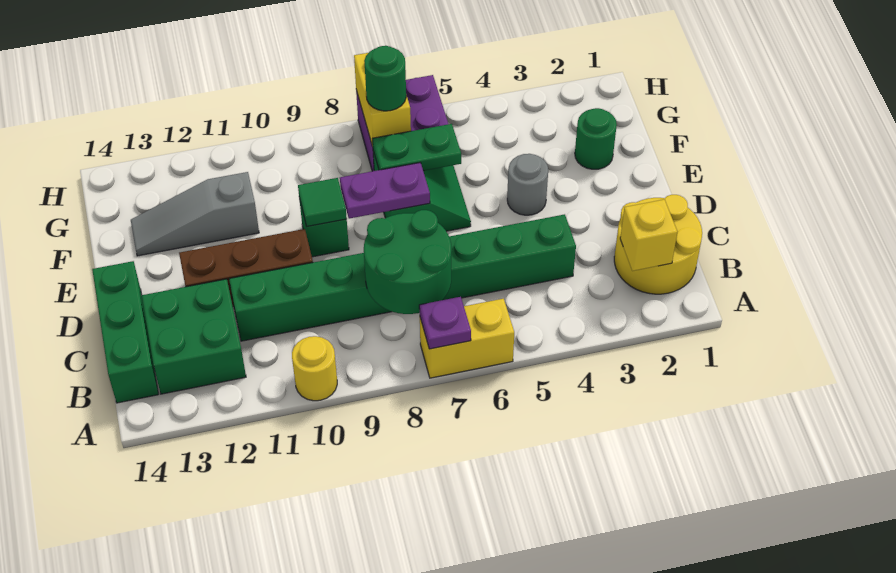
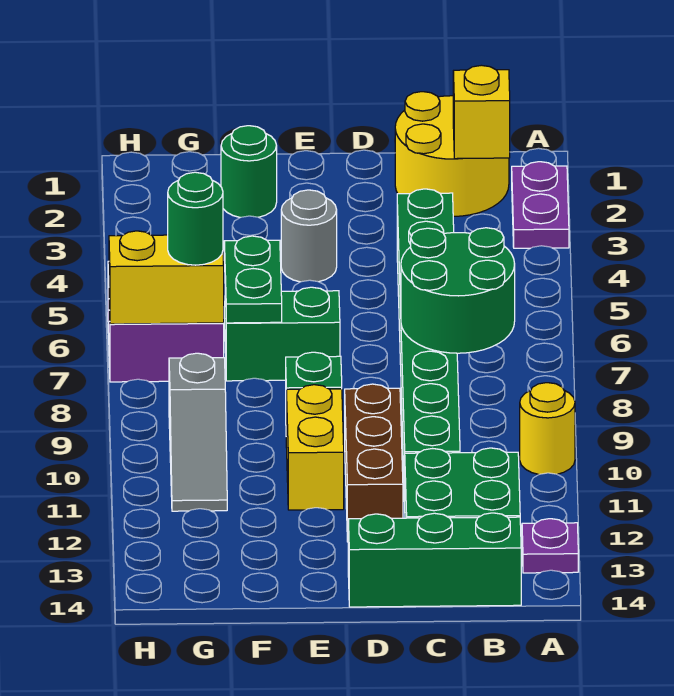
yellow 1x2 brick [420,299,514,378] -> yellow 1x2 brick moved to [286,385,344,510]
purple 1x1 plate [419,297,471,349] -> purple 1x1 plate moved to [522,519,578,573]
purple 1x2 plate [340,163,430,219] -> purple 1x2 plate moved to [512,162,569,248]
green 1x1 tile [298,178,347,226] -> none
grey 1x3 slope [131,172,259,256] -> grey 1x3 slope moved to [169,353,227,511]

